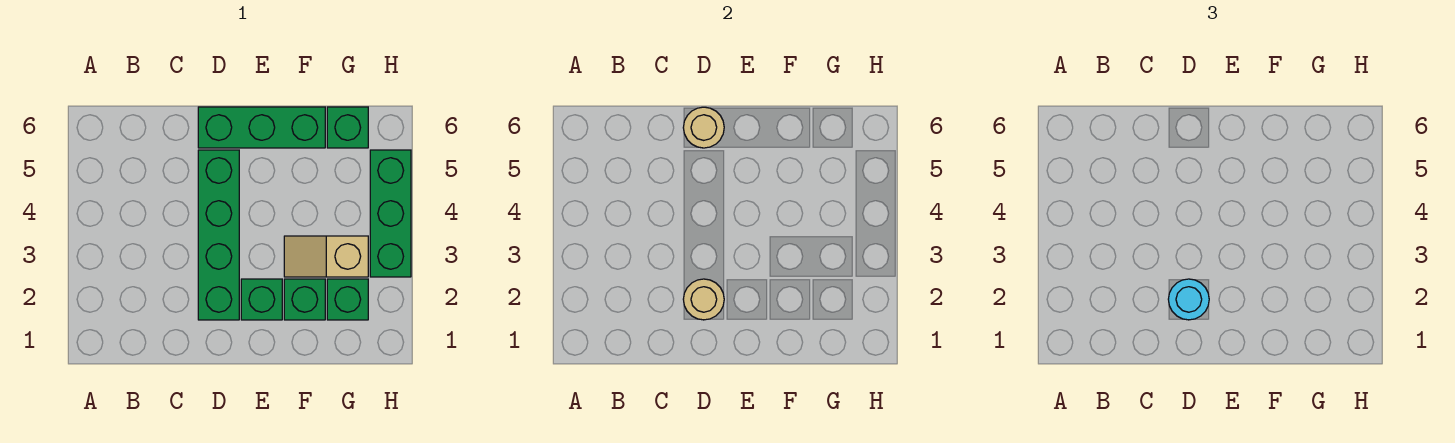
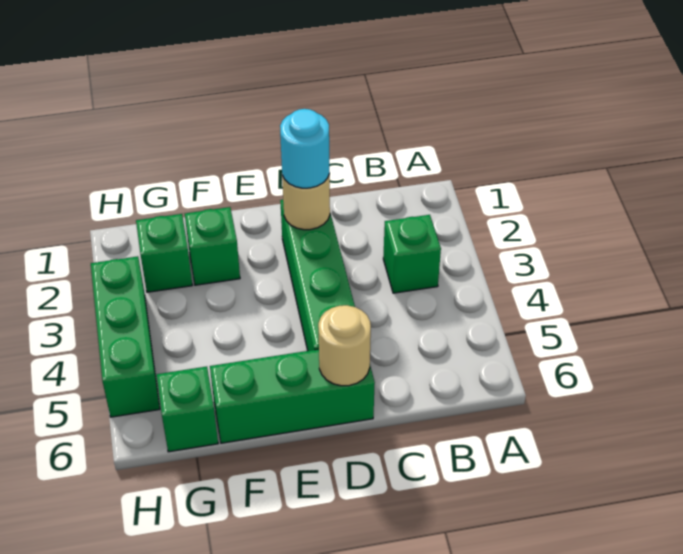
green 1x1 brick [241,279,282,320] -> green 1x1 brick moved to [383,215,441,293]
tan 1x2 slope [284,236,368,277] -> none

